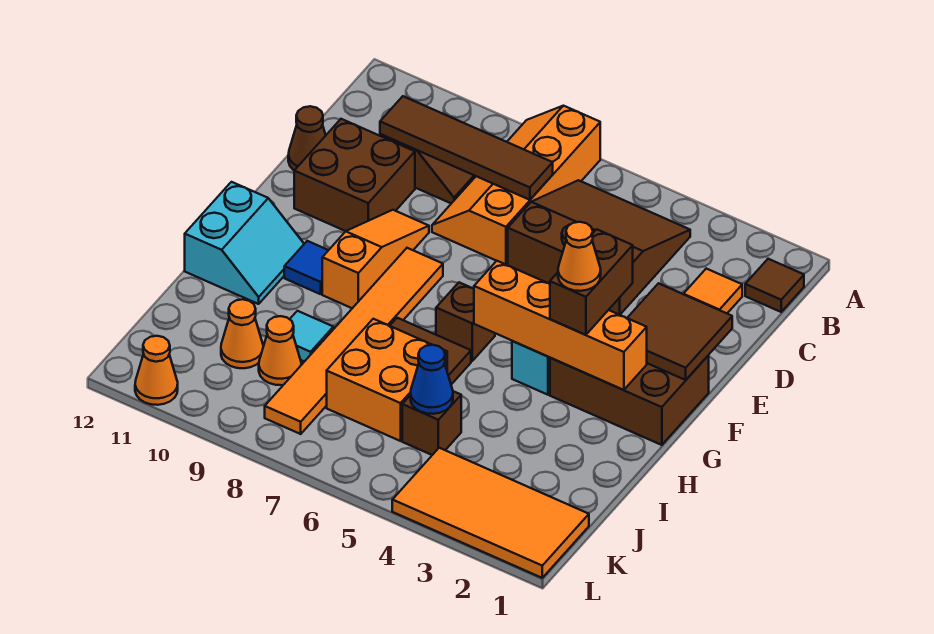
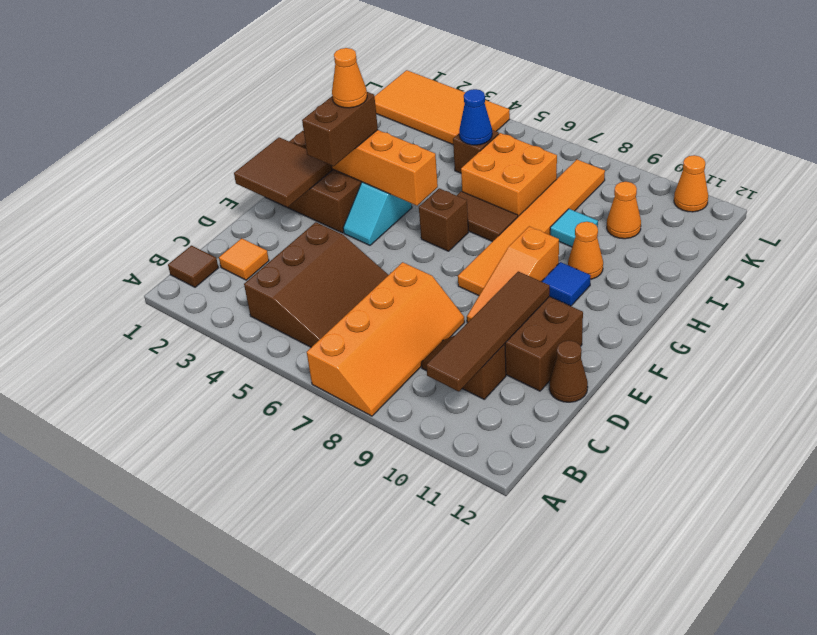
brown 3x3 slope [508,180,690,315] -> brown 3x3 slope turned to [244,222,388,347]
brown 1x4 tile [380,96,553,200] -> brown 1x4 tile turned to [426,271,550,392]
cyan 2x2 slope [185,182,304,304] -> none
orange 1x1 cone [259,316,301,385] -> orange 1x1 cone moved to [568,222,603,279]

